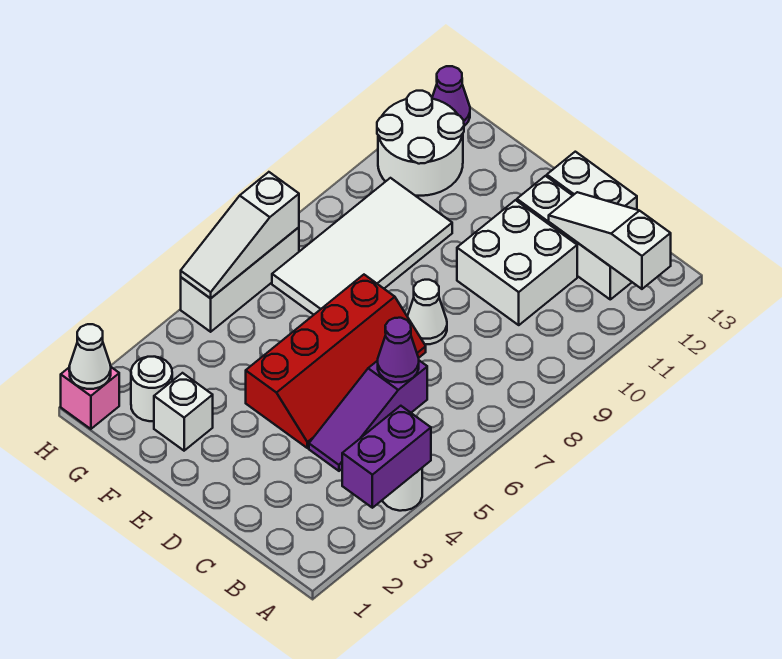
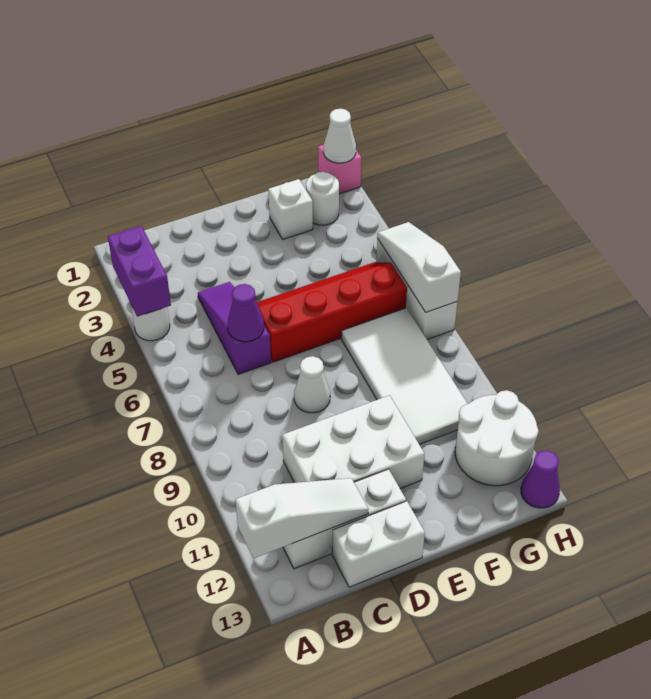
white 2x2 brick [457,200,577,325] -> white 2x3 brick [282,395,425,489]
red 2x4 slope [246,275,426,448] -> red 2x4 slope turned to [257,262,407,362]

